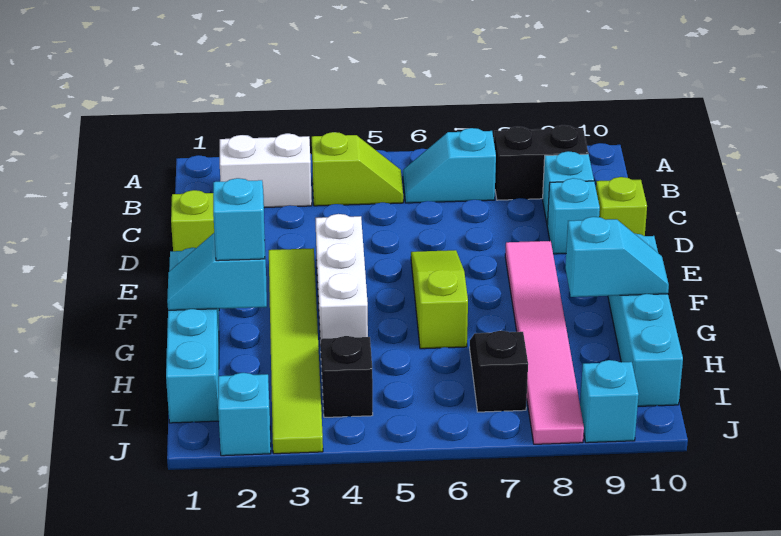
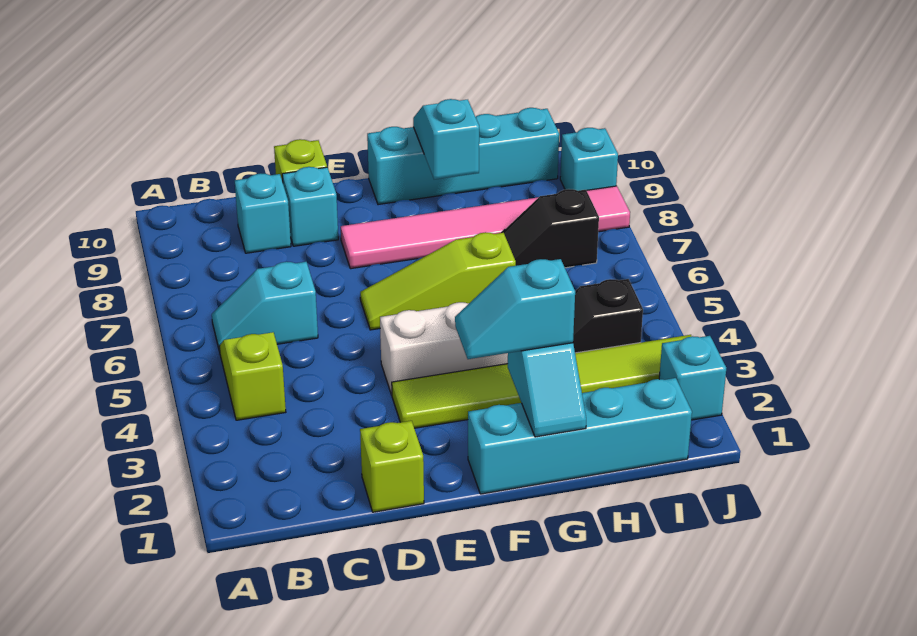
white 1x2 brick [220,134,312,208] -> none
cyan 1x2 slope [403,128,496,203] -> cyan 1x2 slope turned to [212,262,318,352]
black 1x2 brick [494,125,588,200] -> none

